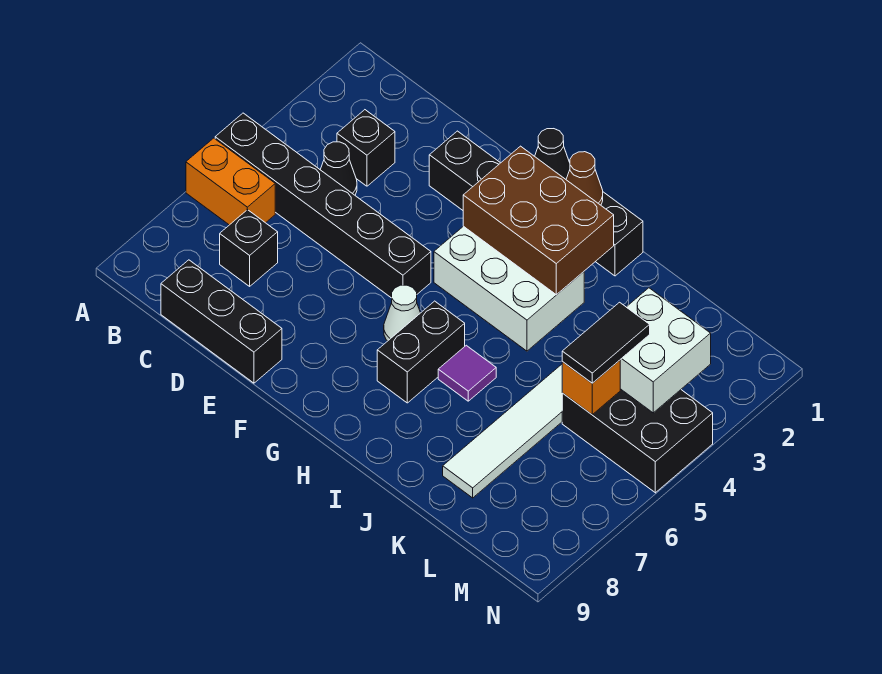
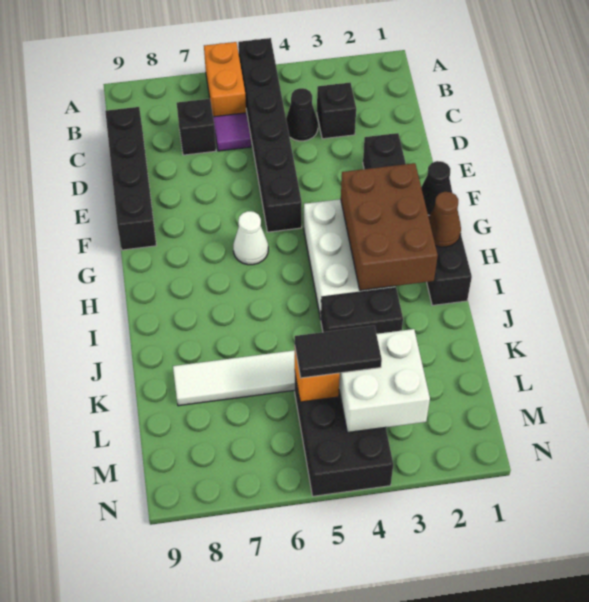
black 1x3 brick [161,260,282,383] -> black 1x4 brick [105,107,157,250]
black 1x2 brick [377,301,465,403] -> black 1x2 brick moved to [321,288,403,334]
purple 1x1 tile [438,345,496,401] -> purple 1x1 tile moved to [213,113,251,151]

